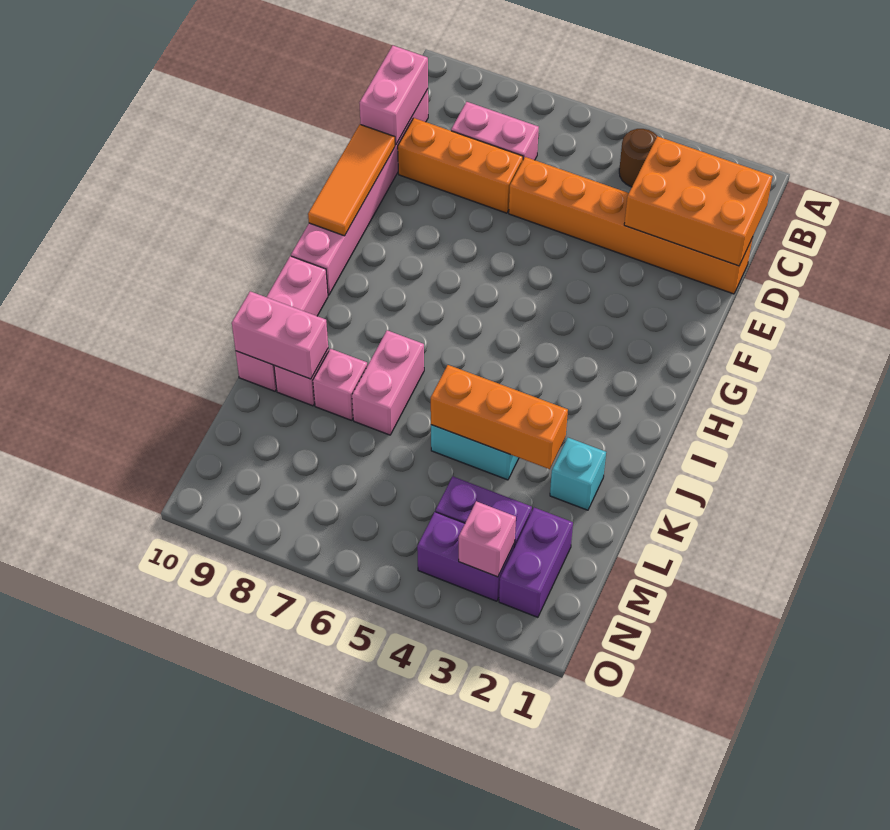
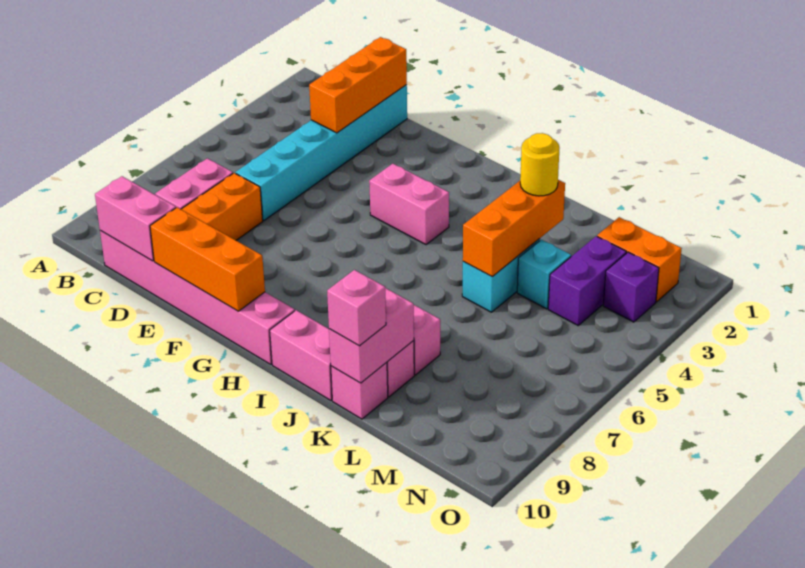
brown 1x1 round brick [619,129,657,187] -> none
orange 2x3 brick [624,136,773,266] -> orange 1x3 brick [309,37,407,133]
orange 1x6 brick [509,157,753,294] -> cyan 1x6 brick [235,85,407,221]
orange 1x3 tile [308,124,395,236] -> orange 1x3 brick [150,207,265,311]
pink 1x2 brick [352,330,424,435] -> pink 1x2 brick moved to [369,164,449,245]
cyan 1x1 brick [550,438,606,510] -> cyan 1x1 brick moved to [517,240,571,309]
none -> yellow 1x1 round brick [520,133,559,196]
purple 1x2 brick [499,508,573,617] -> orange 1x2 brick [597,217,682,302]
purple 1x2 brick [417,512,515,601] -> purple 1x1 brick [603,252,659,322]
pink 1x1 brick [459,501,516,577] -> pink 1x1 brick moved to [327,270,386,346]

